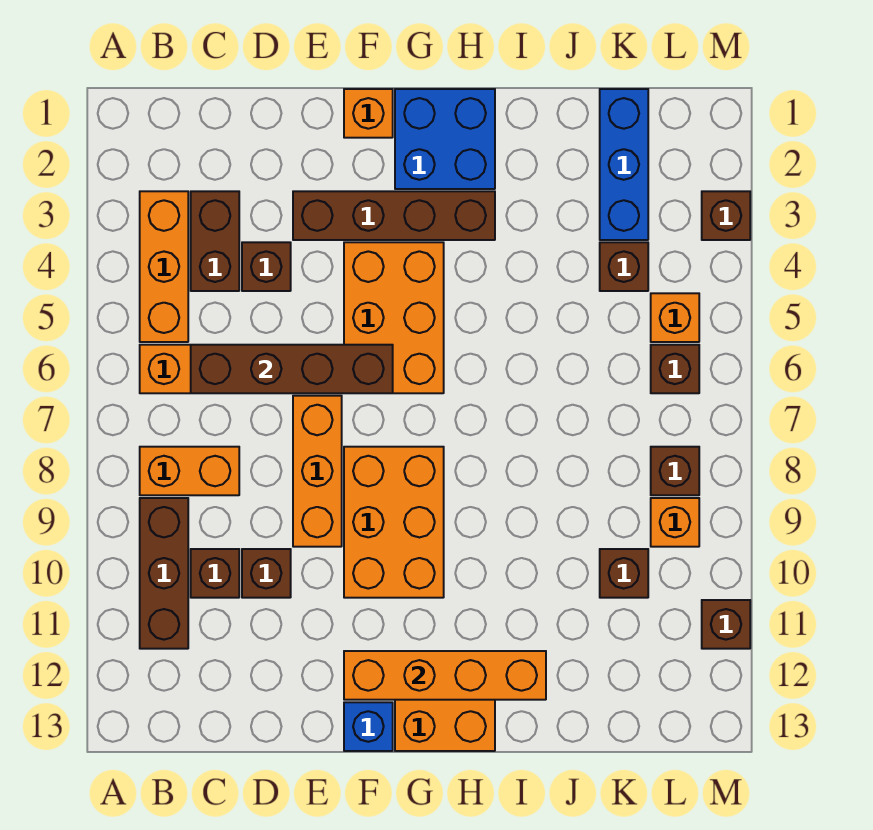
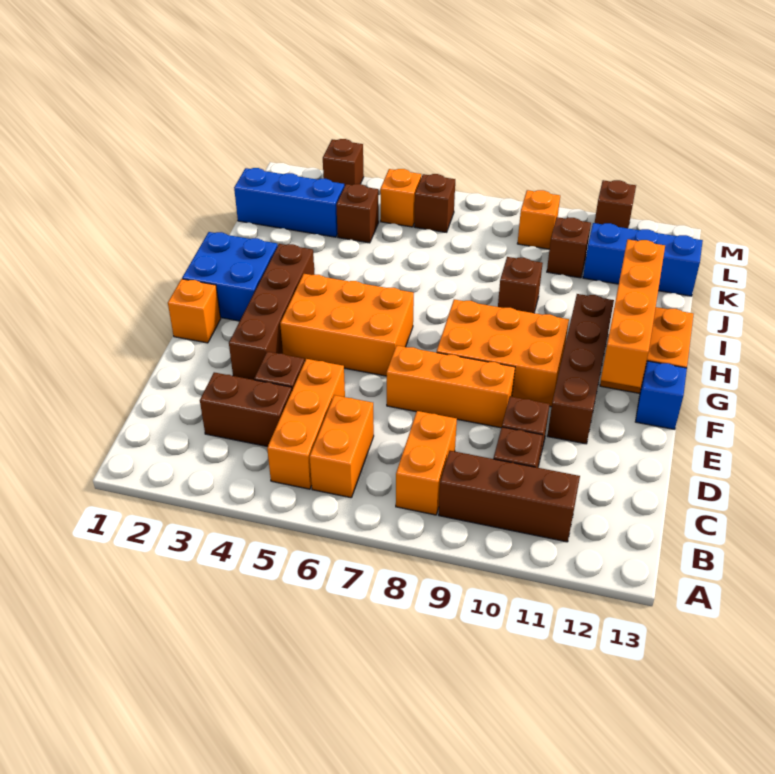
orange 1x3 brick [140,191,188,342] -> orange 1x3 brick turned to [267,359,345,489]
brown 1x4 brick [191,345,393,393] -> brown 1x4 brick moved to [547,294,614,444]
none -> blue 1x3 brick [583,223,703,296]
brown 1x1 brick [651,447,699,495] -> brown 1x1 brick moved to [498,257,543,313]

